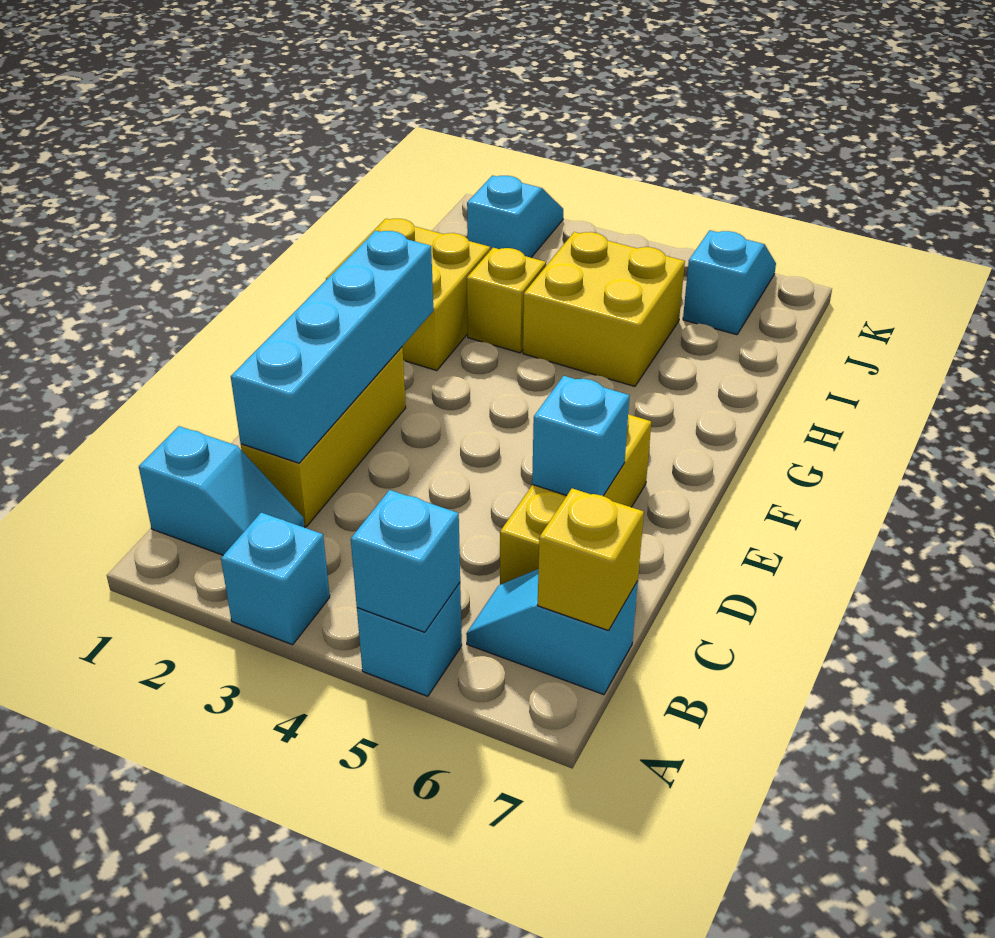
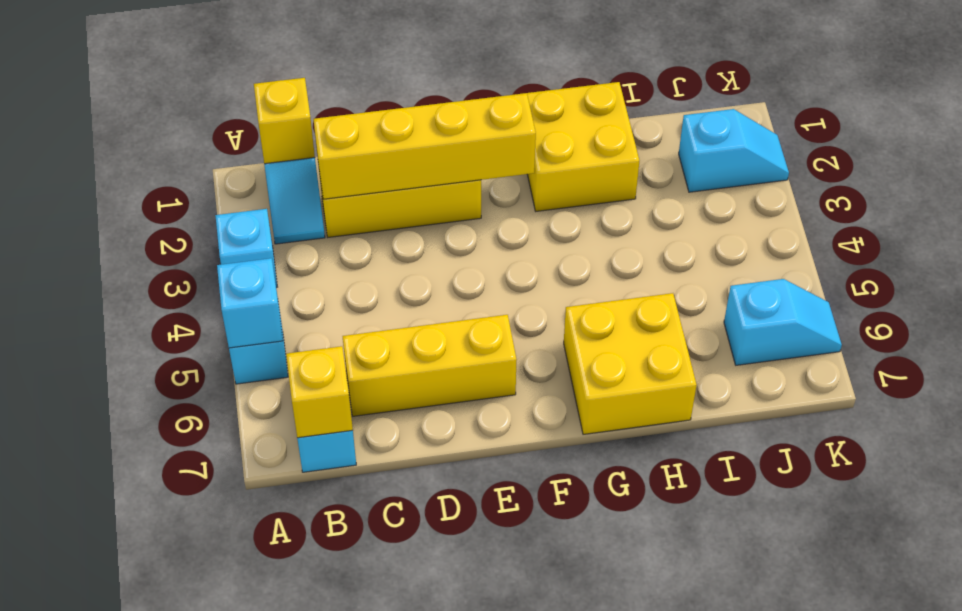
cyan 1x4 brick [231,231,433,463] -> yellow 1x4 brick [313,93,536,199]
cyan 1x1 brick [532,376,630,496] -> none
yellow 1x1 brick [467,248,546,353] -> yellow 1x1 brick moved to [254,78,315,164]
yellow 2x2 brick [523,232,685,386] -> yellow 2x2 brick moved to [564,293,697,434]

